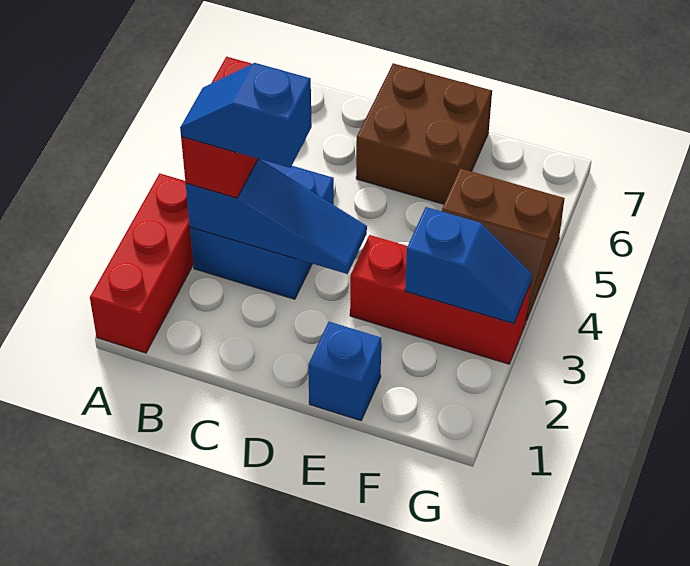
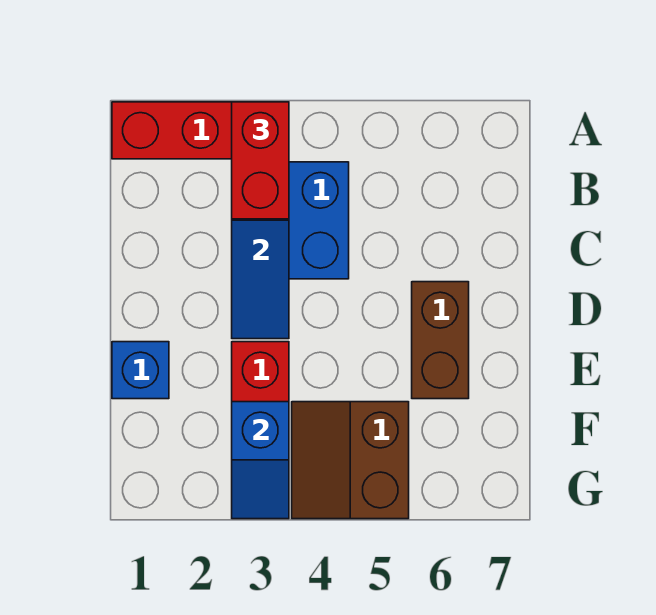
red 1x2 brick [181,57,258,198] -> red 1x2 brick turned to [232,102,289,219]
blue 1x2 slope [180,63,312,168] -> none
brown 2x2 brick [356,63,492,204] -> brown 1x2 brick [412,282,469,399]

